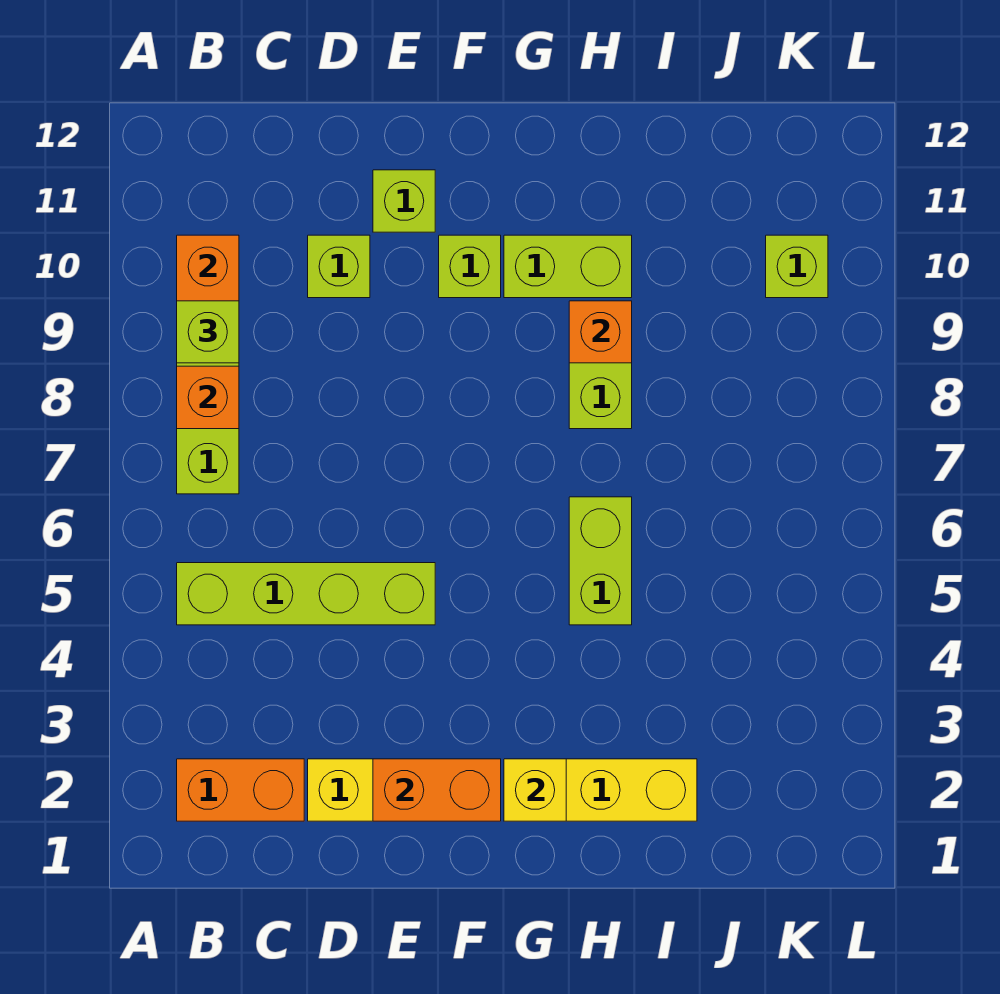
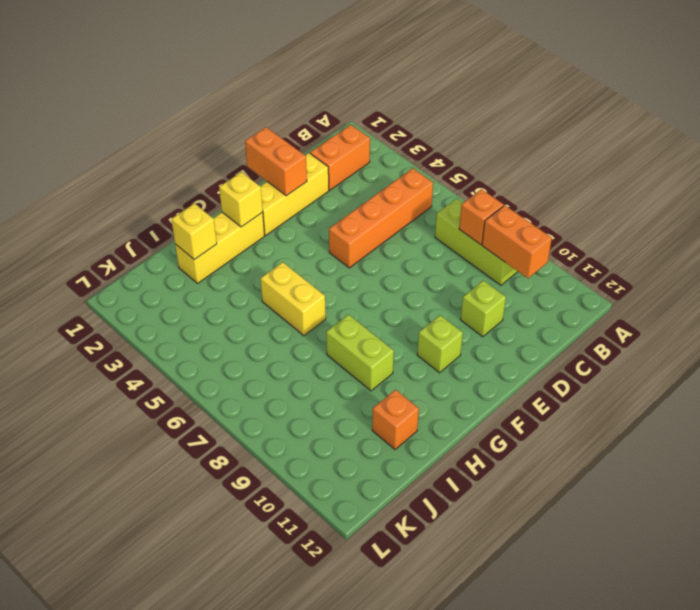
lime 1x4 brick [177,563,435,625] -> orange 1x4 brick [329,168,433,268]
lime 1x1 brick [177,301,239,363] -> none
orange 1x2 brick [373,759,501,821] -> orange 1x2 brick turned to [245,127,307,196]
lime 1x1 brick [373,170,435,232] -> none
lime 1x2 brick [504,235,632,298] -> none
lime 1x2 brick [569,497,632,625] -> yellow 1x2 brick [261,262,326,336]
orange 1x1 brick [569,301,632,363] -> orange 1x1 brick moved to [372,390,419,449]
none -> yellow 1x1 brick [171,203,217,259]
lime 1x1 brick [766,235,828,298] -> none

